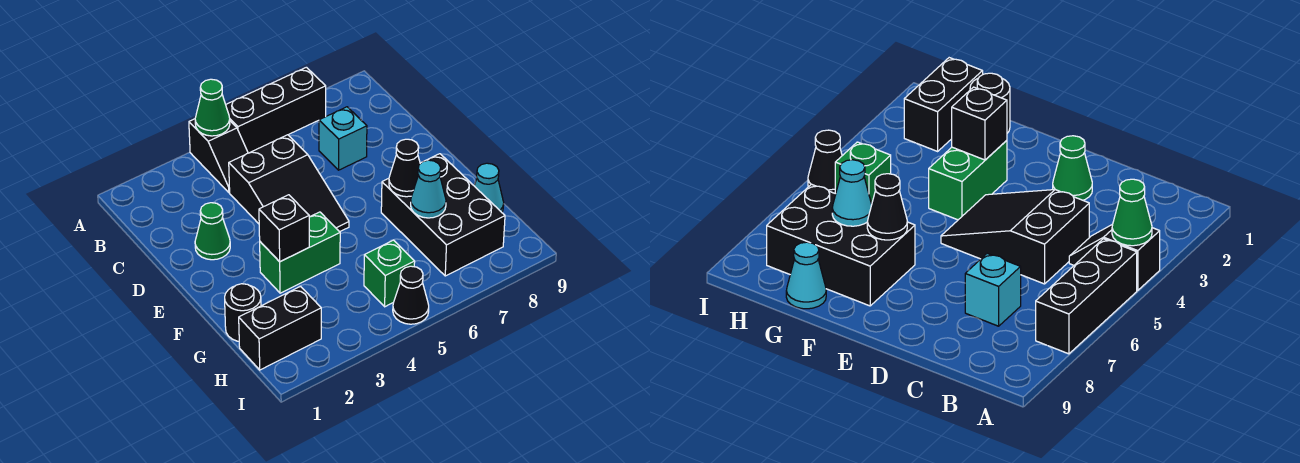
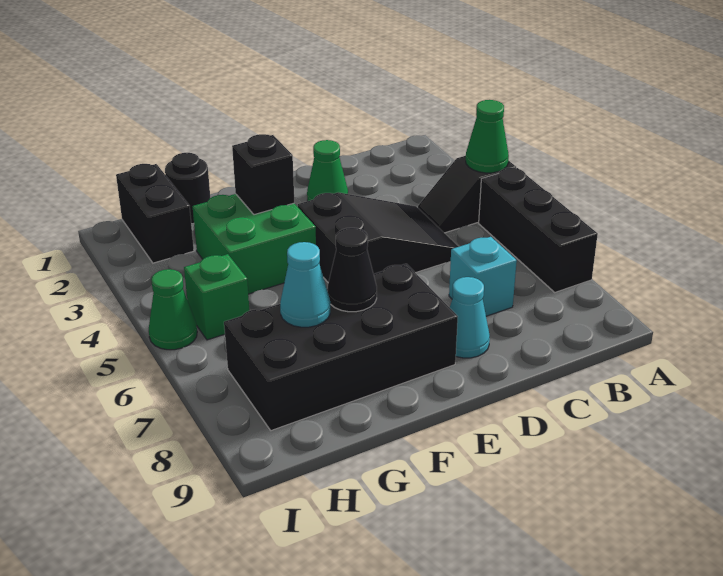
black 2x3 slope [229,135,349,232] -> black 2x3 slope turned to [298,192,459,282]
green 1x2 brick [260,212,340,293] -> green 2x2 brick [192,194,316,294]
black 2x3 brick [381,154,505,276] -> black 2x4 brick [224,264,458,431]
cyan 1x1 cone [474,163,504,212] -> cyan 1x1 cone moved to [450,277,490,358]
black 1x1 cone [393,266,429,324] -> green 1x1 cone [149,269,197,350]

